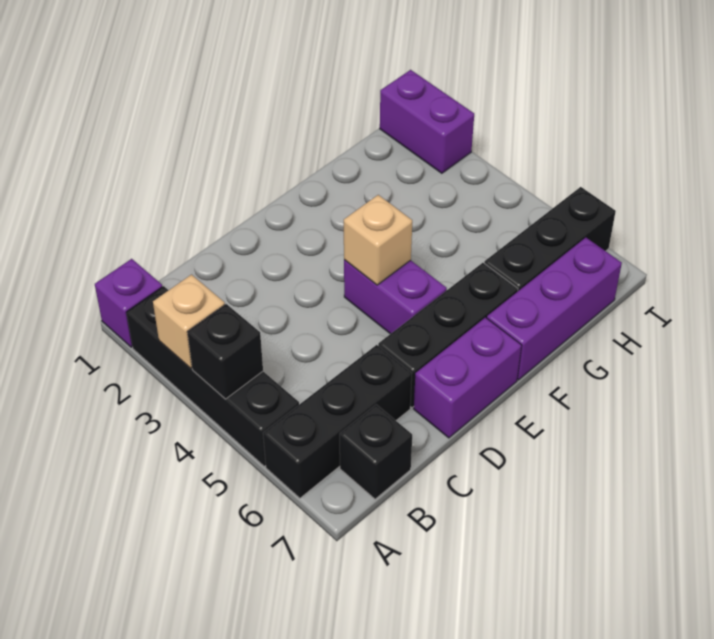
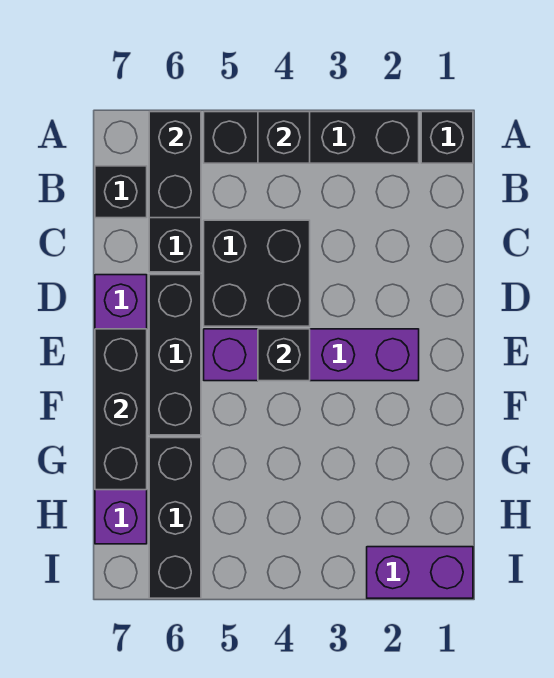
purple 1x1 brick [95,259,162,347] -> black 1x1 brick [421,112,473,163]
tan 1x1 brick [153,275,225,368] -> none
none -> black 1x2 brick [149,112,201,218]
none -> black 2x2 brick [204,220,310,326]
purple 1x2 brick [344,260,447,334] -> purple 1x4 brick [204,329,419,381]
tan 1x1 brick [344,195,412,285] -> black 1x1 brick [258,329,310,381]
none -> black 1x3 brick [95,329,147,490]

